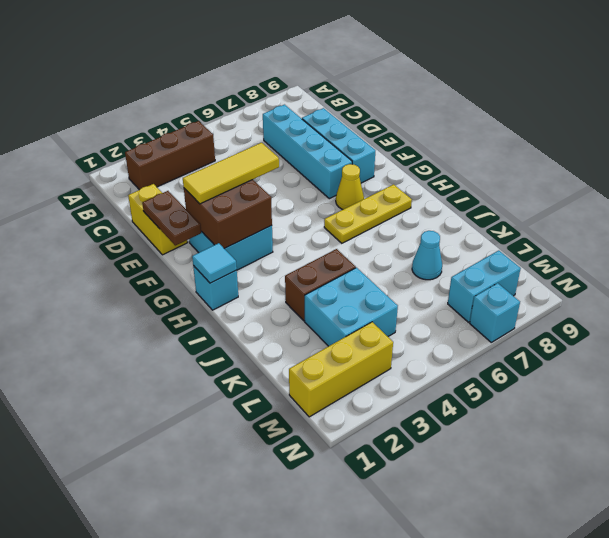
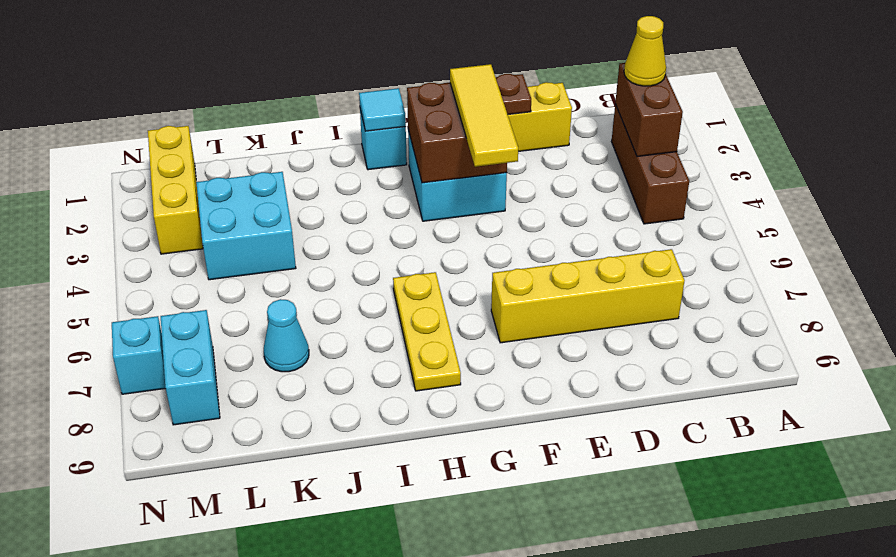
cyan 1x4 brick [263,105,352,199] -> yellow 1x4 brick [491,249,685,343]
cyan 1x3 brick [302,108,375,183] -> none
yellow 1x1 cone [336,164,364,209] -> yellow 1x1 cone moved to [624,16,666,86]
brown 1x2 brick [285,249,356,321] -> brown 1x2 brick moved to [615,63,683,157]

